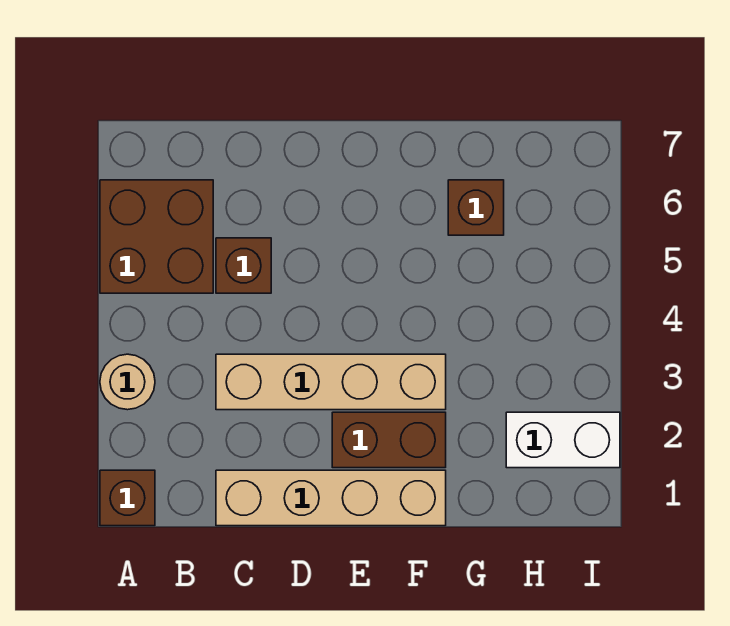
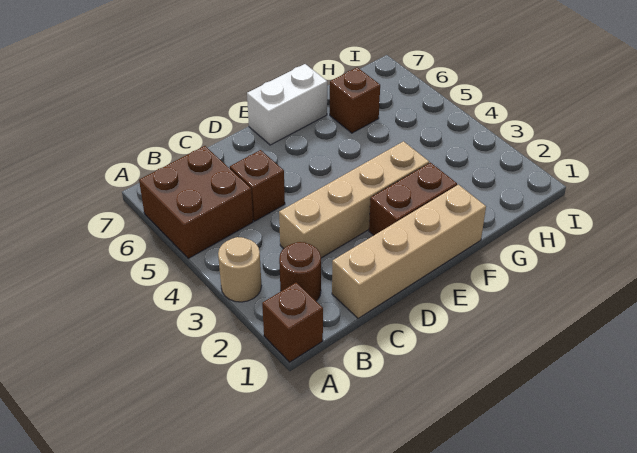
none -> brown 1x1 round brick [279,242,321,301]
white 1x2 brick [506,412,620,468] -> white 1x2 brick moved to [247,64,327,145]

